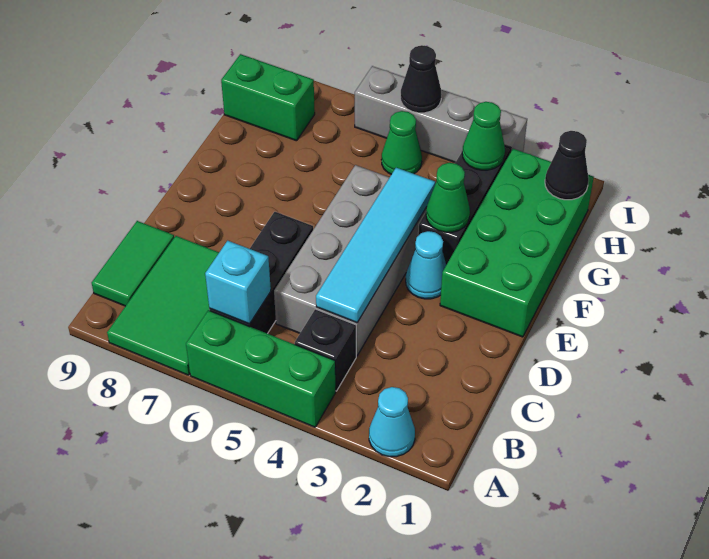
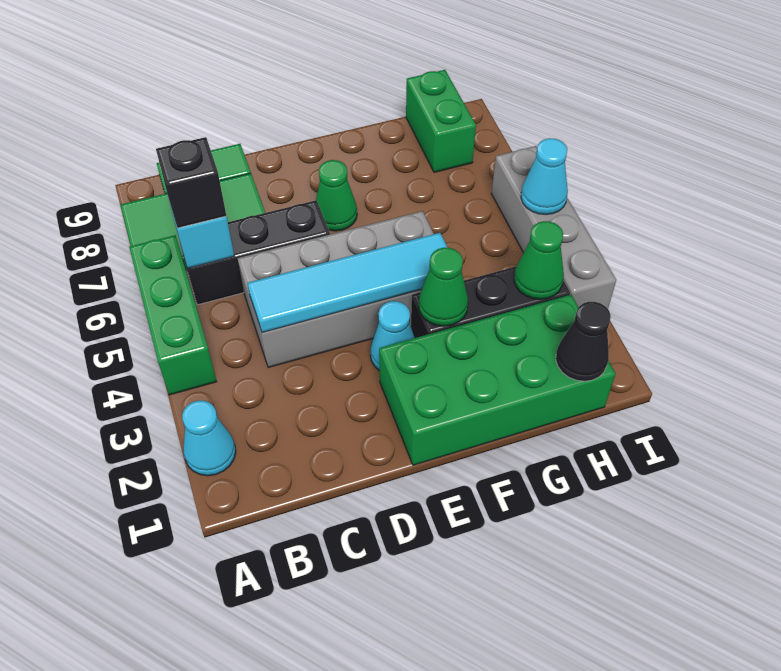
black 1x1 brick [295,309,356,391] -> black 1x1 brick moved to [156,137,226,228]
green 1x1 cone [381,111,422,174] -> green 1x1 cone moved to [316,160,357,231]
black 1x1 cone [400,45,441,113] -> cyan 1x1 cone [521,138,568,215]

